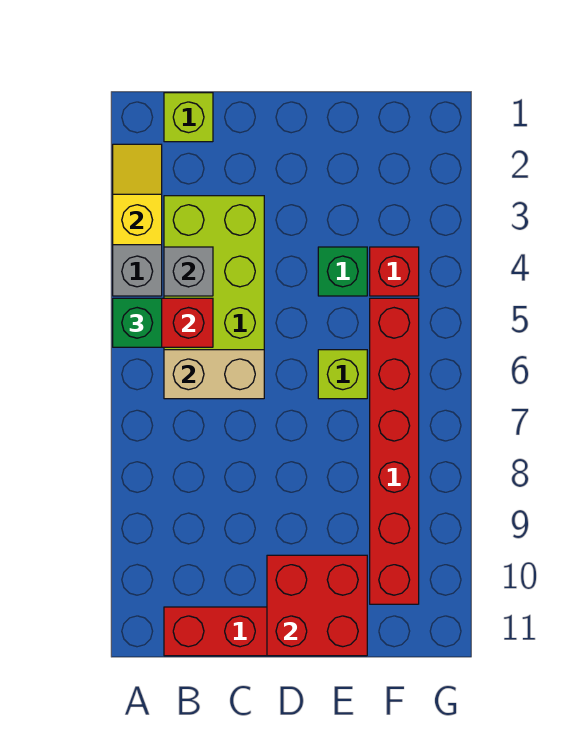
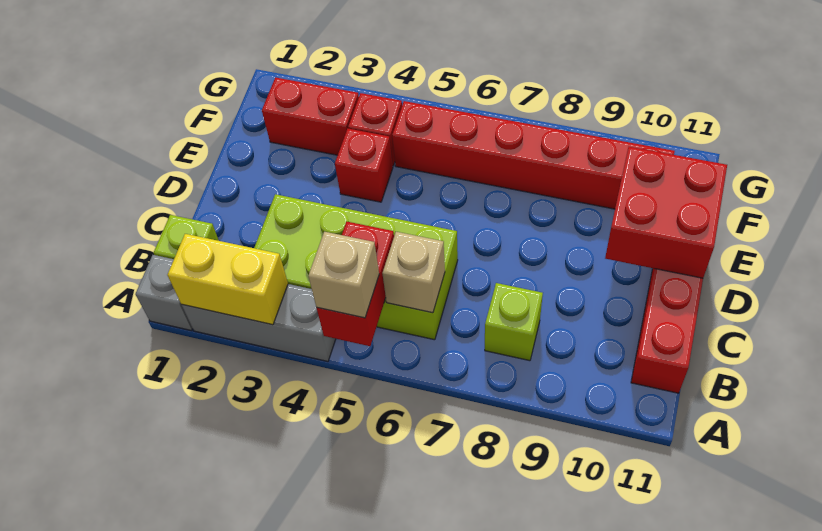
yellow 1x2 slope [113,144,162,245] -> yellow 1x2 brick [167,234,288,325]
green 1x1 brick [113,298,162,347] -> tan 1x1 brick [308,232,379,318]
grey 1x1 brick [164,247,213,296] -> grey 1x1 brick moved to [136,255,193,331]
tan 1x2 brick [164,350,264,399] -> tan 1x1 brick [382,232,445,313]
green 1x1 brick [318,247,367,296] -> red 1x1 brick [335,129,393,202]
lime 1x1 brick [318,350,367,399] -> lime 1x1 brick moved to [485,283,543,361]
none -> red 1x2 brick [262,78,359,155]

